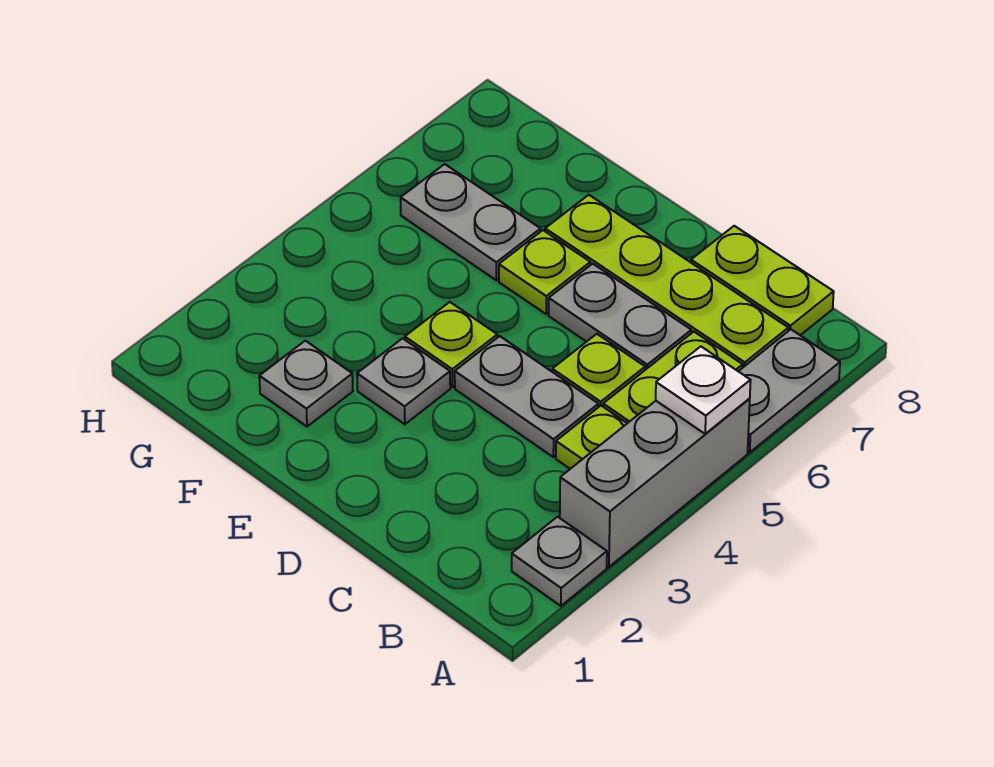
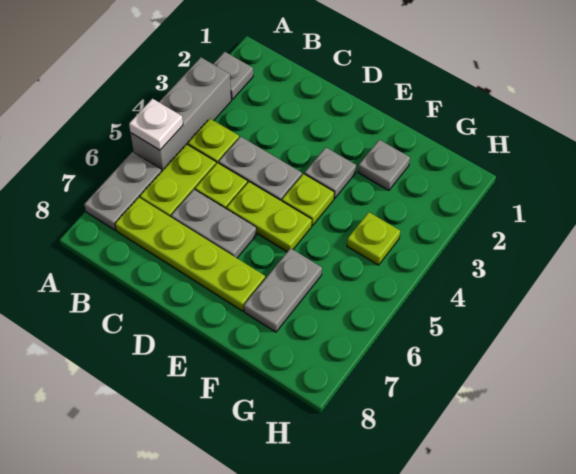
lime 1x2 plate [691,226,834,335] -> lime 1x2 plate moved to [227,182,312,252]
lime 1x1 plate [499,230,590,314] -> lime 1x1 plate moved to [347,212,400,265]
grey 1x2 plate [401,164,541,280] -> grey 1x2 plate turned to [244,248,322,332]

